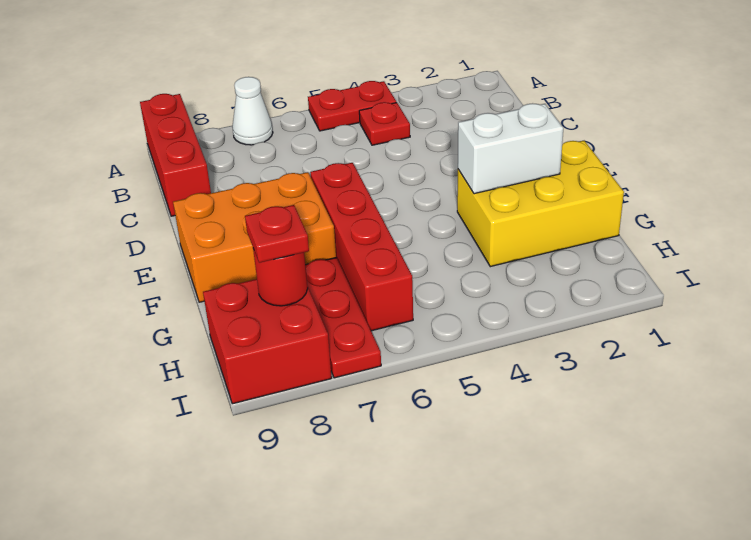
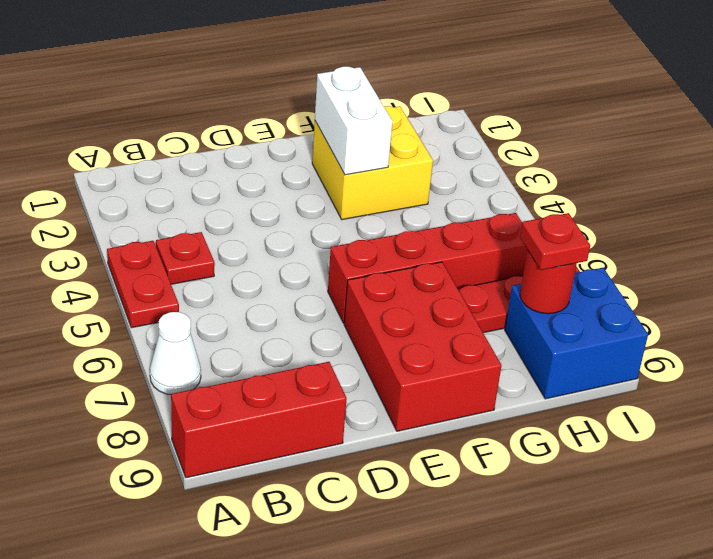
orange 2x3 brick [173,172,336,302] -> red 2x3 brick [344,262,502,431]
yellow 2x3 brick [457,141,624,267] -> yellow 2x2 brick [312,106,433,220]
red 2x2 brick [203,279,332,404] -> blue 2x2 brick [505,268,648,399]

